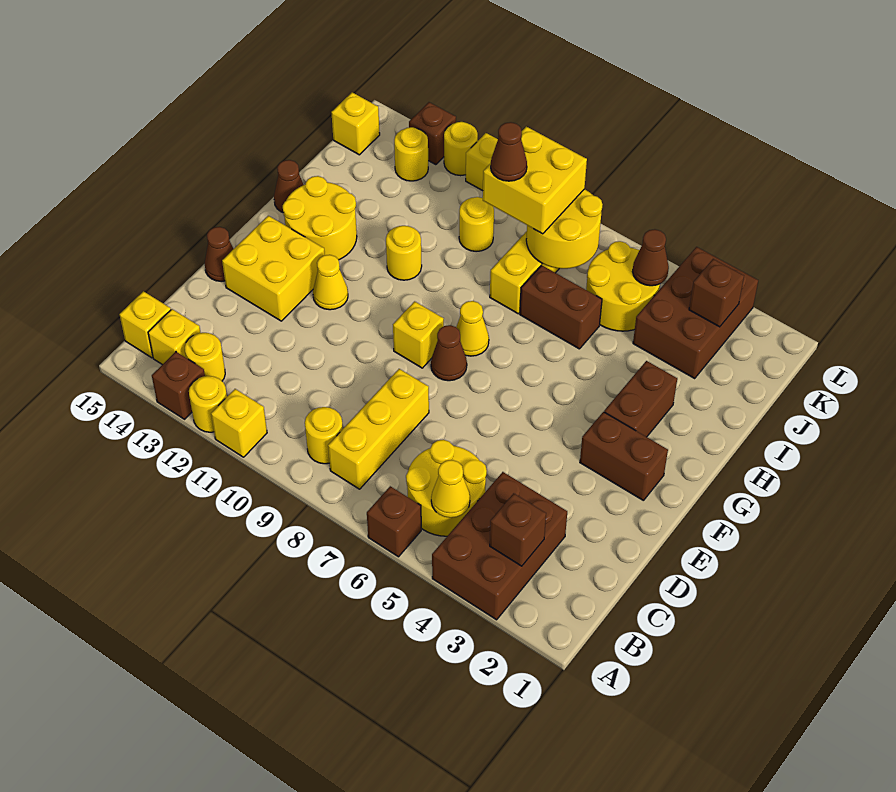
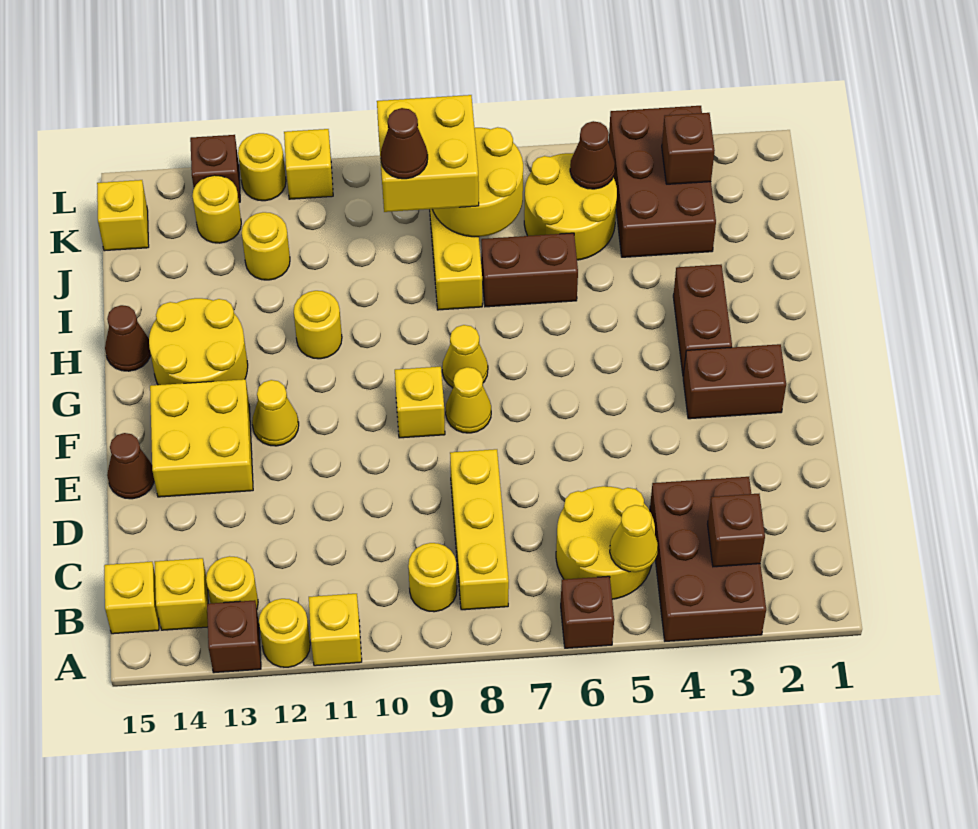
brown 1x1 cone [431,325,467,381] -> yellow 1x1 cone [446,367,491,433]
yellow 1x1 round brick [459,197,494,252] -> yellow 1x1 round brick moved to [242,212,290,280]

